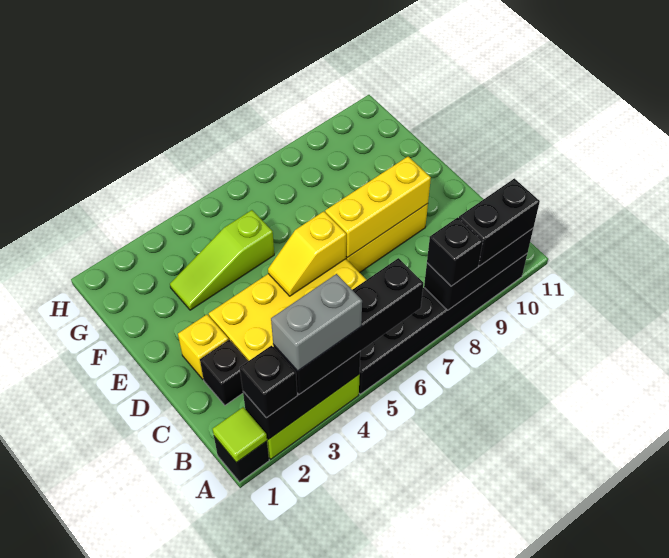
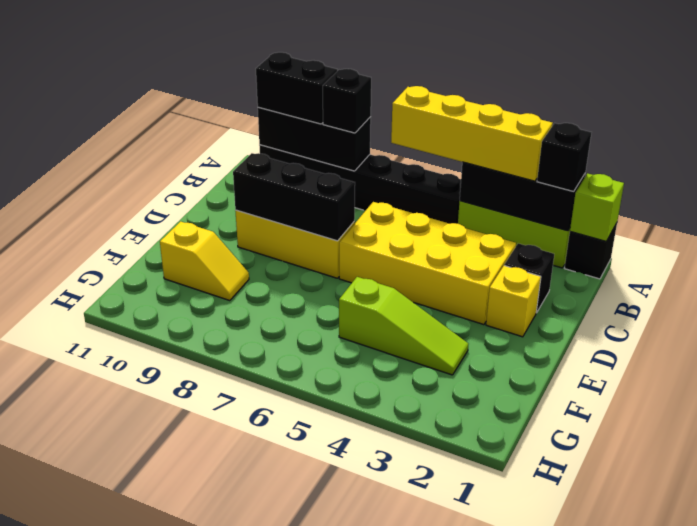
lime 1x1 tile [213,407,267,463] -> lime 1x1 brick [570,173,624,241]
black 1x4 brick [273,258,423,394] -> yellow 1x4 brick [391,86,553,181]
grey 1x2 brick [271,274,362,371] -> none
yellow 1x2 slope [268,211,346,296] -> yellow 1x2 slope moved to [160,221,249,301]
yellow 1x3 brick [325,157,431,258] -> black 1x3 brick [233,153,355,241]

